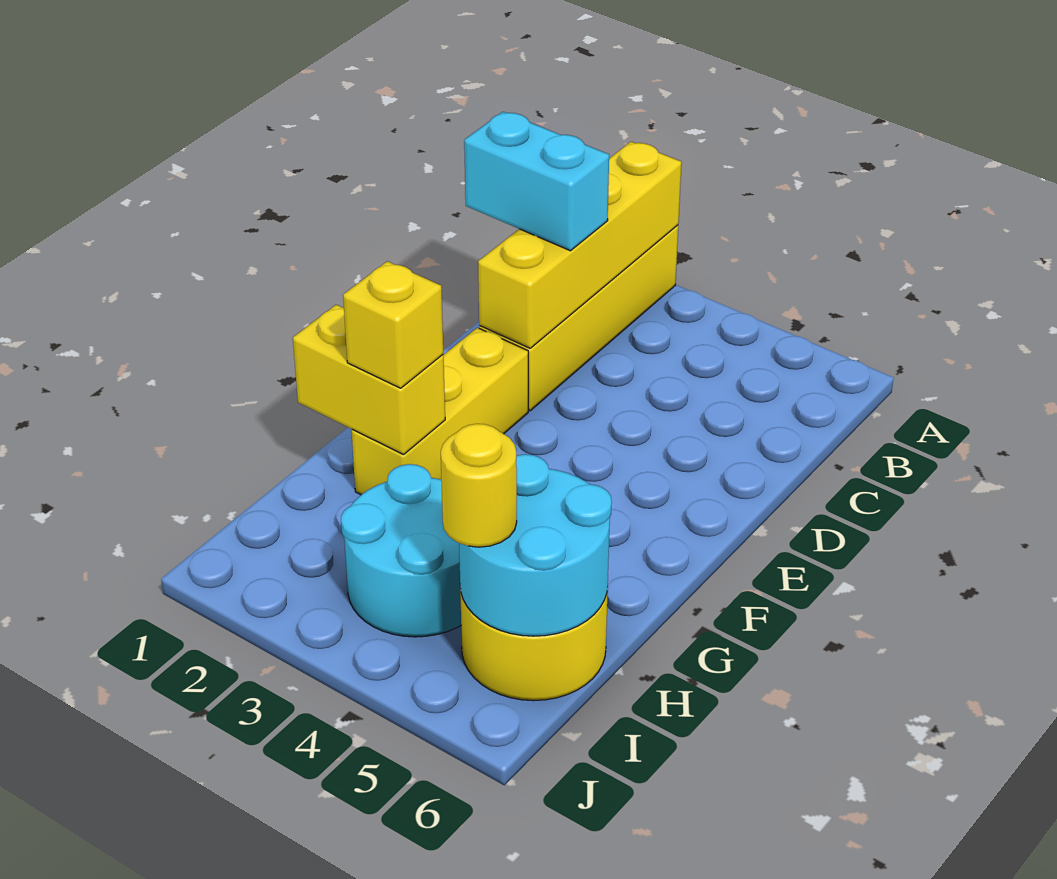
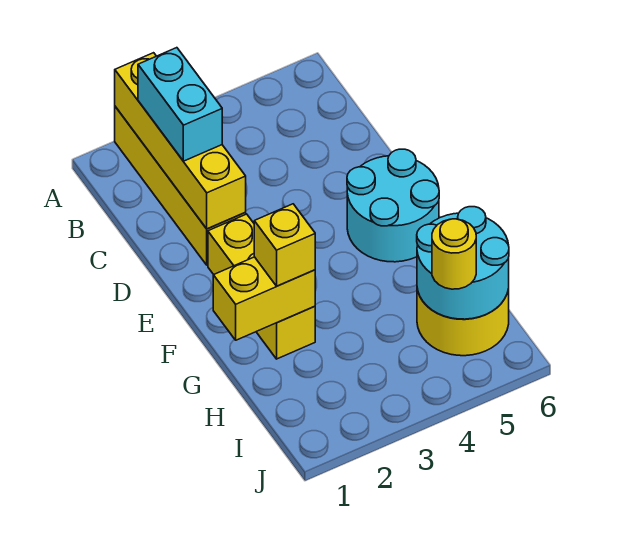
cyan 1x2 brick [464,112,609,251] -> cyan 1x2 brick turned to [138,48,222,161]
cyan 2x2 round brick [341,464,461,637] -> cyan 2x2 round brick moved to [347,149,439,262]

